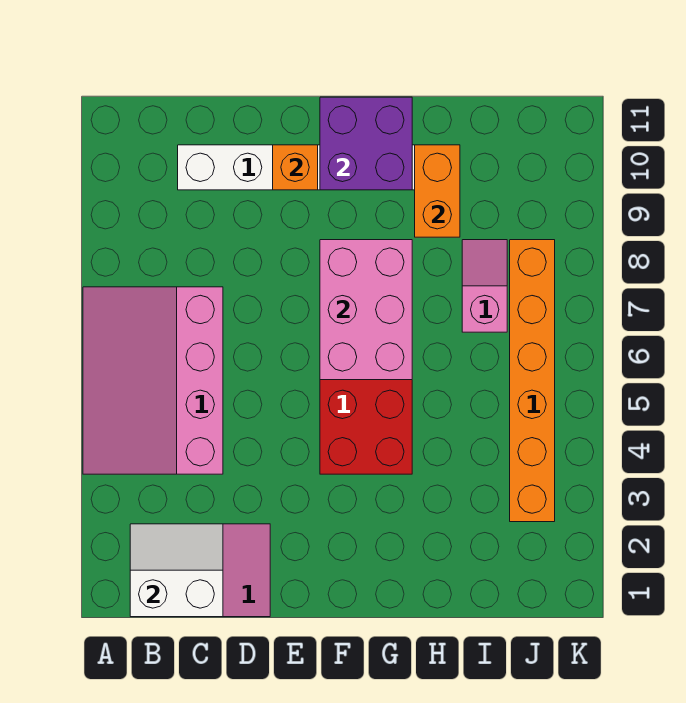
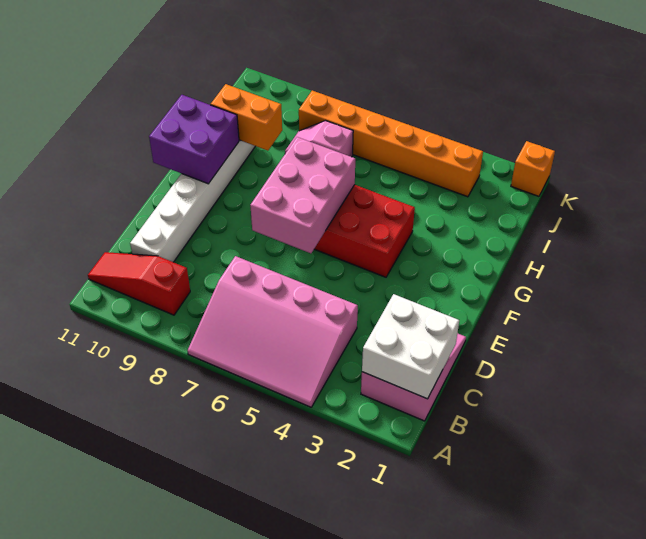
white 2x2 slope [130,524,223,617] -> white 2x2 brick [362,294,459,399]
none -> red 1x3 slope [88,252,190,315]
orange 1x1 brick [273,145,318,190] -> orange 1x1 brick moved to [511,141,555,196]
pink 2x3 brick [320,240,412,380] -> pink 2x3 brick turned to [250,137,355,253]

